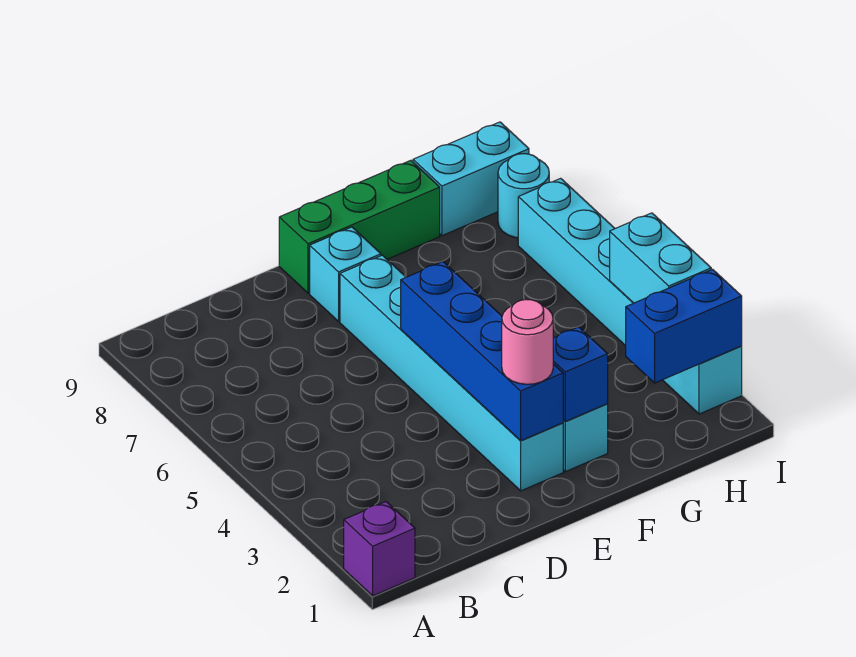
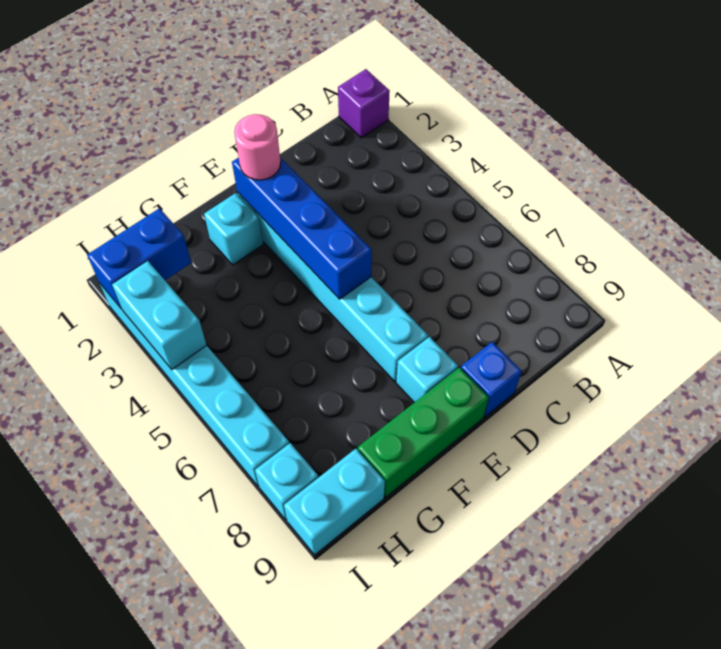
blue 1x1 brick [553,327,608,421] -> blue 1x1 brick moved to [461,342,522,417]
cyan 1x1 round brick [498,154,549,238] -> cyan 1x1 brick [255,443,318,520]

